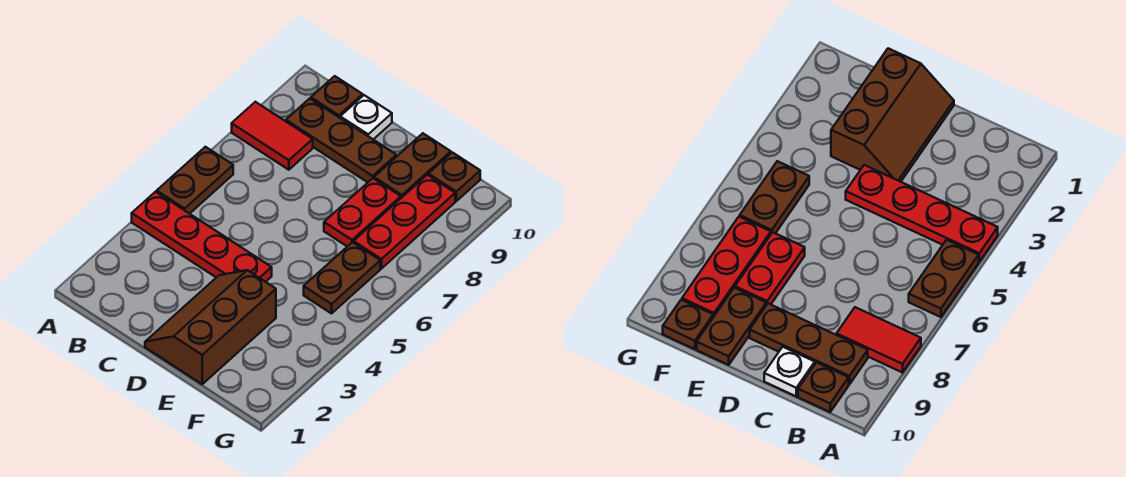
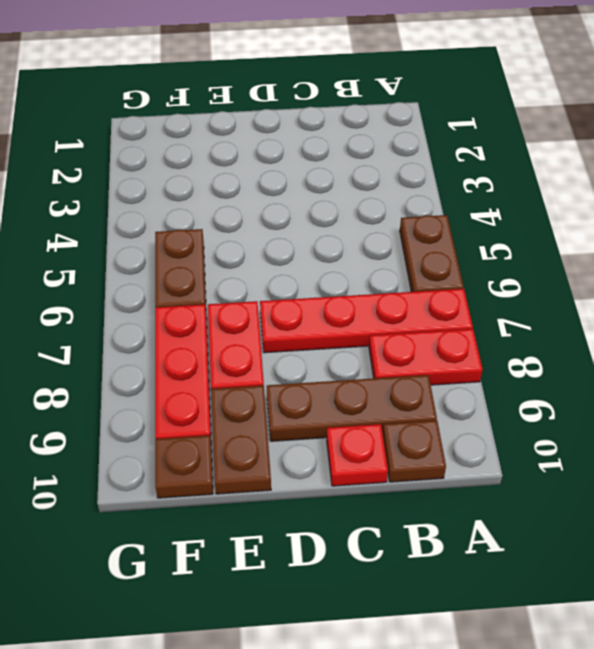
red 1x4 plate [132,192,272,282] -> red 1x4 plate moved to [260,289,473,353]
red 1x2 tile [232,102,313,170] -> red 1x2 plate [369,329,483,385]
white 1x1 plate [340,95,392,139] -> red 1x1 plate [327,424,388,486]
brown 2x3 slope [145,270,276,384] -> none

